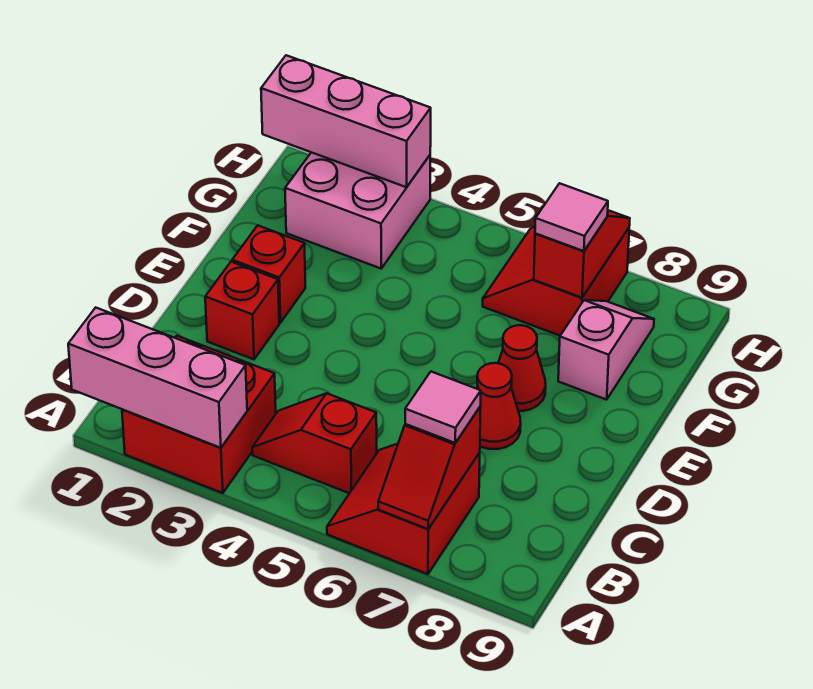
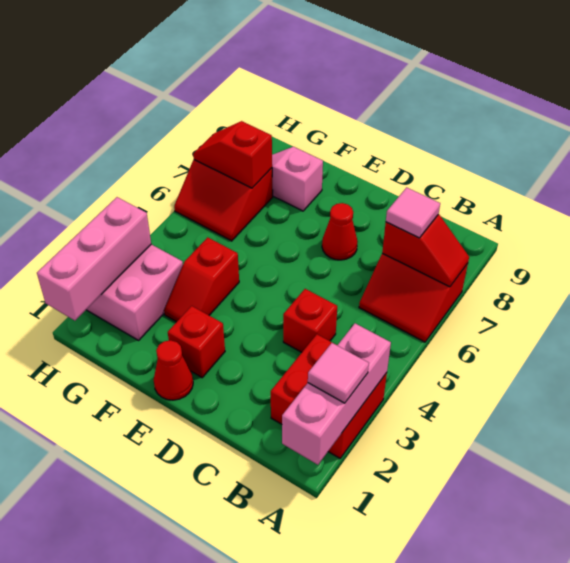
red 1x2 slope [252,393,377,493] -> red 1x2 slope moved to [164,237,239,322]
red 1x1 brick [205,262,279,359] -> red 1x1 brick moved to [283,289,337,352]
red 1x1 cone [498,325,546,411] -> red 1x1 cone moved to [154,340,193,400]
pink 1x1 tile [535,183,608,251] -> pink 1x1 tile moved to [308,343,369,403]

